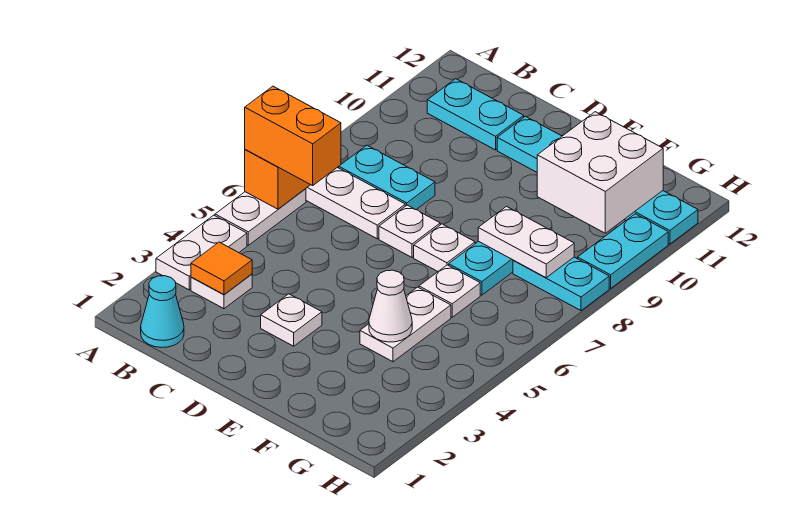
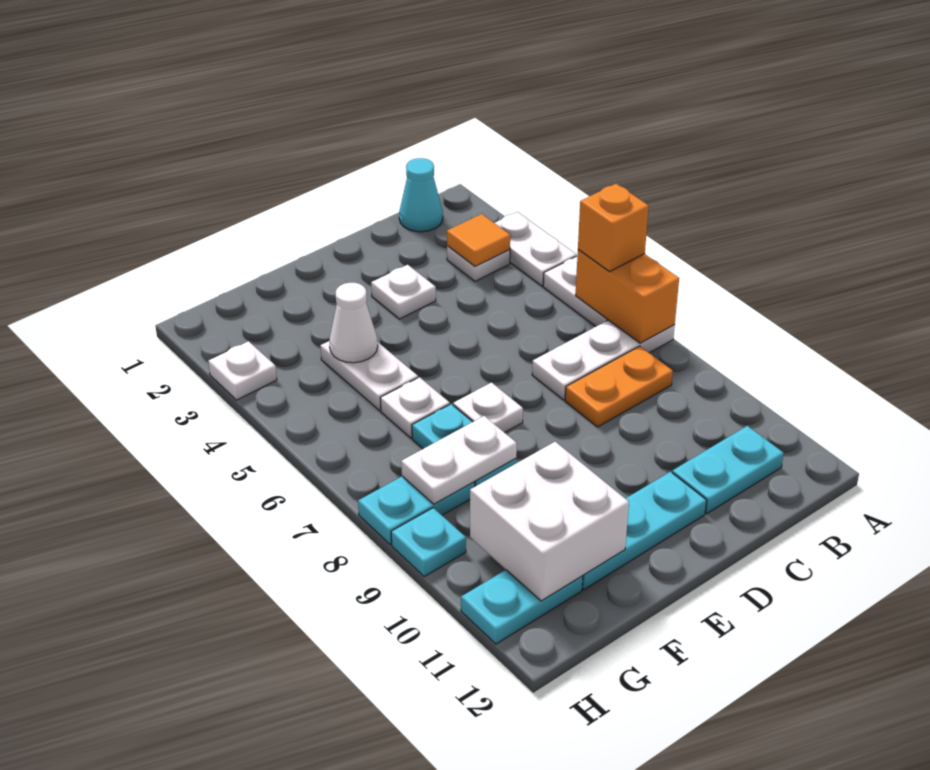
orange 1x2 brick [245,86,341,186] -> orange 1x1 brick [578,184,649,272]
cyan 1x2 plate [339,145,435,210] -> orange 1x2 plate [565,346,673,427]
white 1x1 plate [379,205,440,257] -> white 1x1 plate moved to [208,341,277,400]
cyan 1x2 plate [578,214,668,288] -> cyan 1x1 plate [391,508,466,577]

